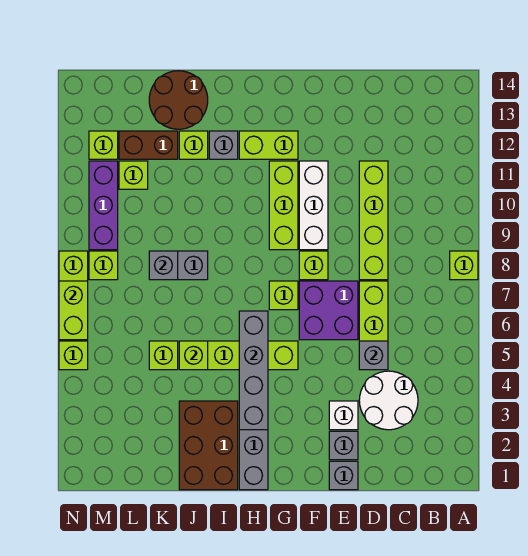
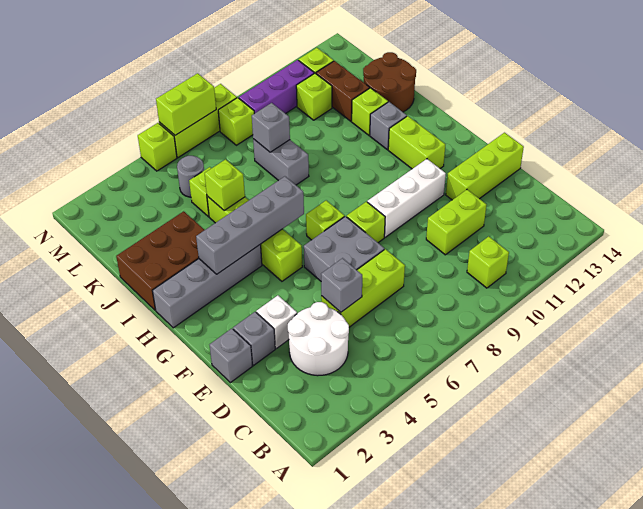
lime 1x1 brick [450,251,478,280] -> lime 1x1 brick moved to [467,236,509,288]
lime 1x4 brick [359,161,388,280] -> lime 1x2 brick [426,190,486,255]
purple 2x2 brick [299,281,358,340] -> grey 2x2 brick [304,216,384,281]
lime 1x3 brick [269,161,298,250] -> lime 1x3 brick moved to [446,133,524,200]
none -> grey 1x1 round brick [177,156,204,197]

